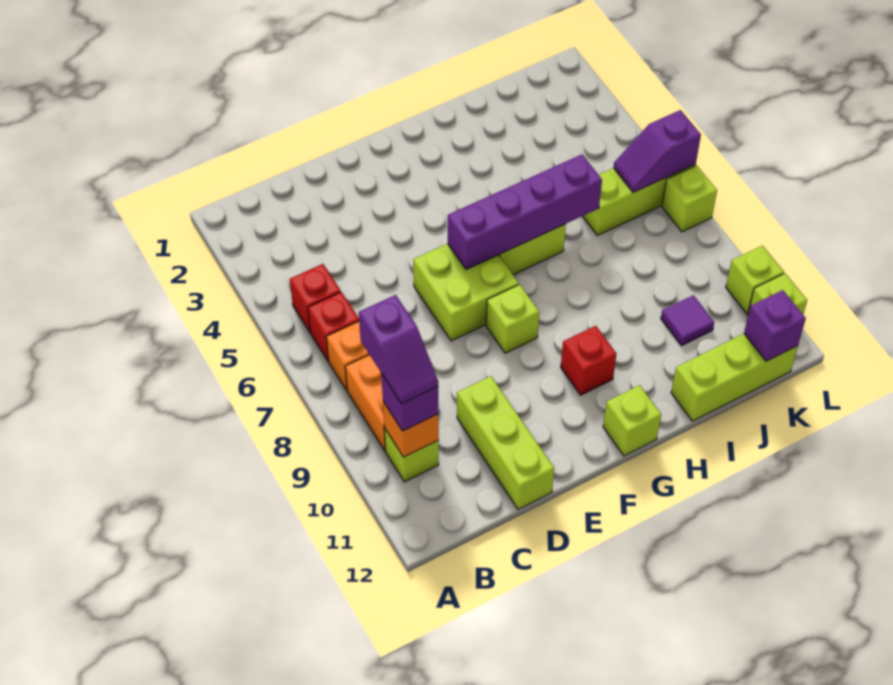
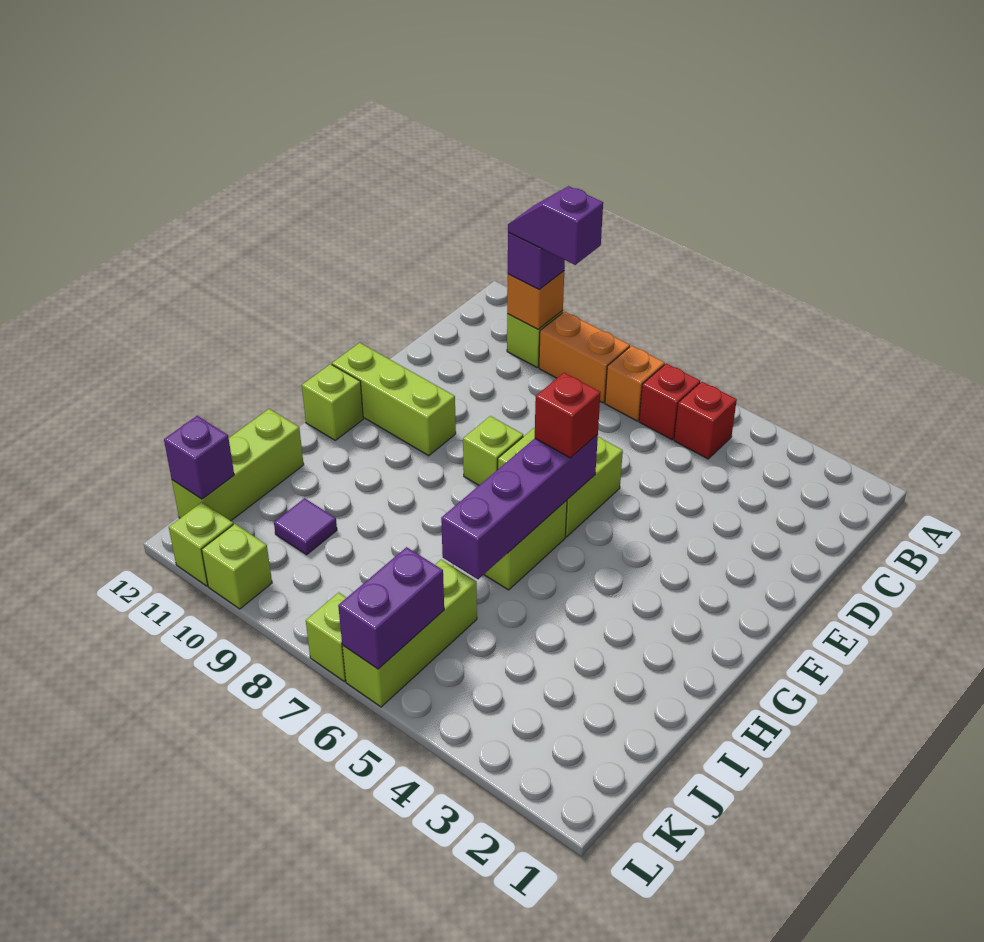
lime 1x3 brick [457,376,554,509] -> lime 1x3 brick moved to [332,343,456,456]
red 1x1 brick [561,326,616,395] -> red 1x1 brick moved to [535,373,600,458]
purple 1x2 slope [614,110,701,192] -> purple 1x2 brick [338,547,444,669]

